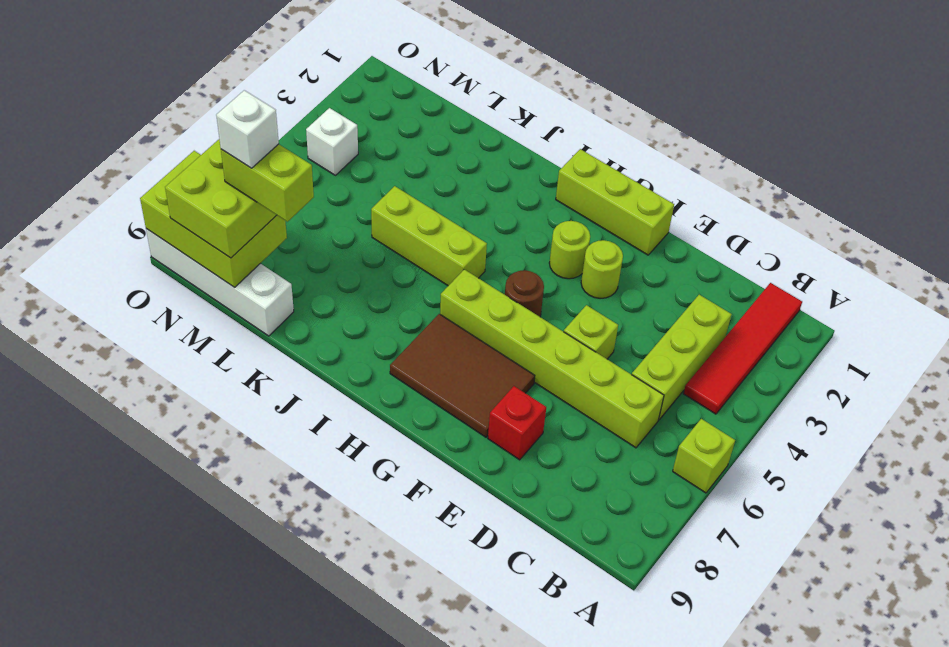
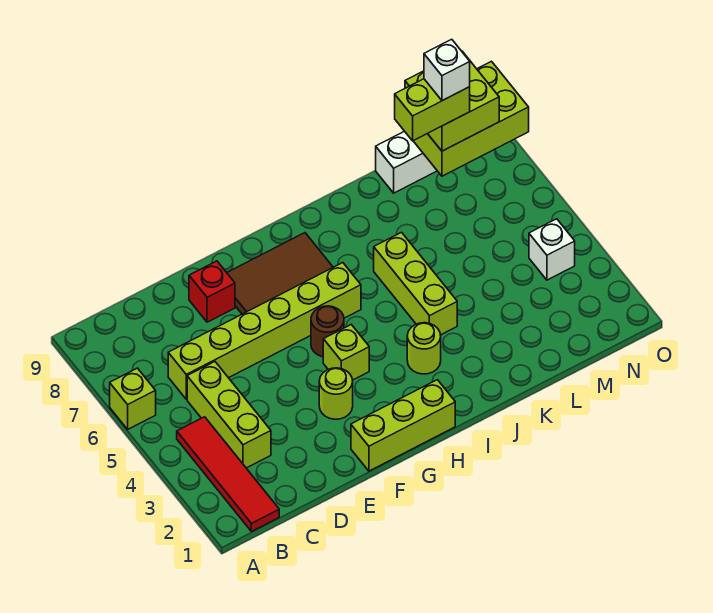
lime 1x1 brick [564,305,618,359] -> lime 1x1 brick moved to [323,325,369,380]
lime 1x1 round brick [549,221,590,279] -> lime 1x1 round brick moved to [407,323,441,374]
lime 1x3 brick [371,186,487,286] -> lime 1x3 brick turned to [374,232,457,335]

